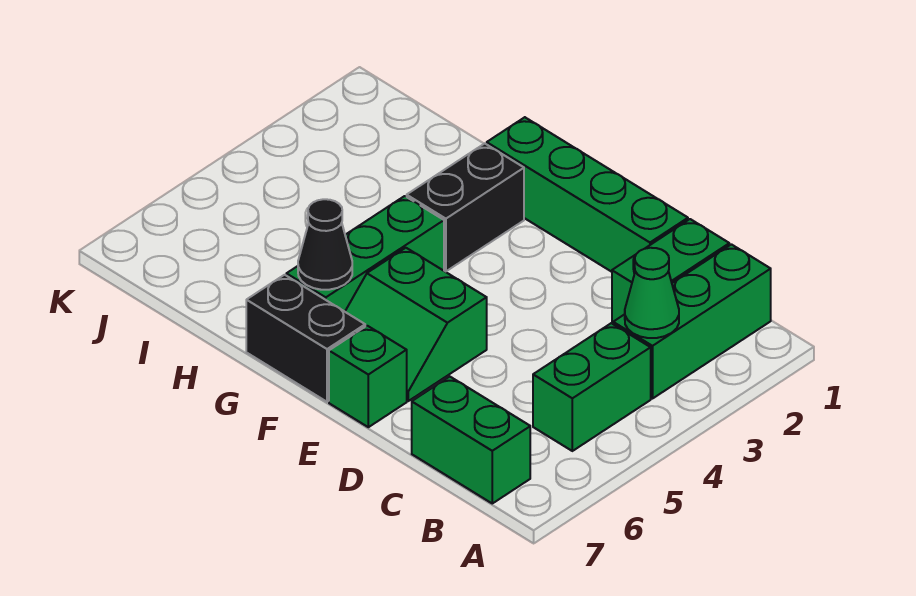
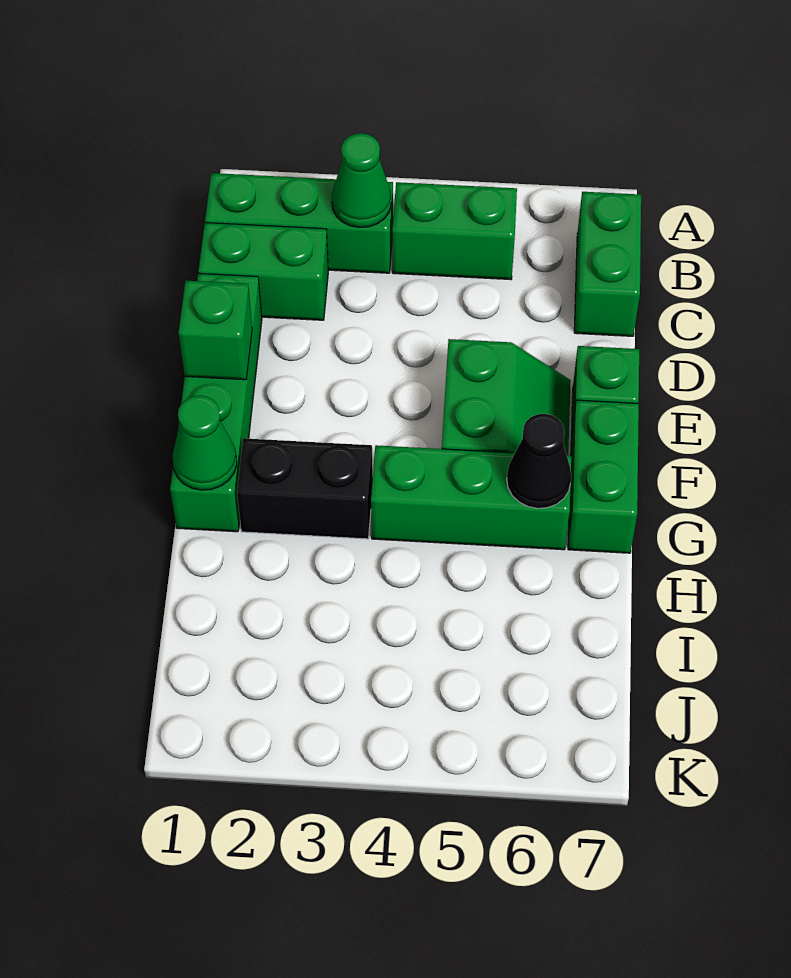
none -> green 1x1 brick [178,281,252,380]
black 1x2 brick [246,275,365,402] -> green 1x2 brick [568,400,639,553]
none -> green 1x1 cone [173,395,237,490]

